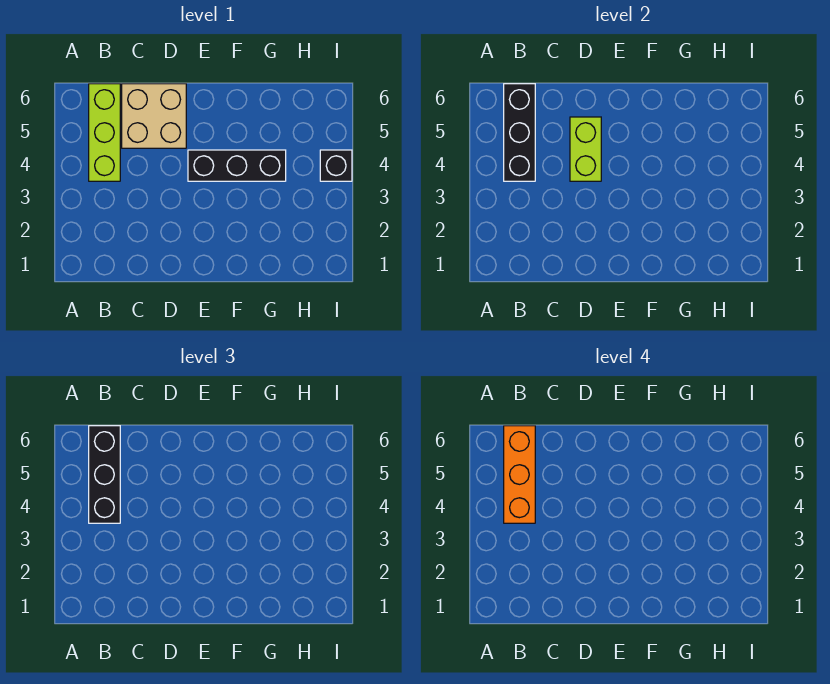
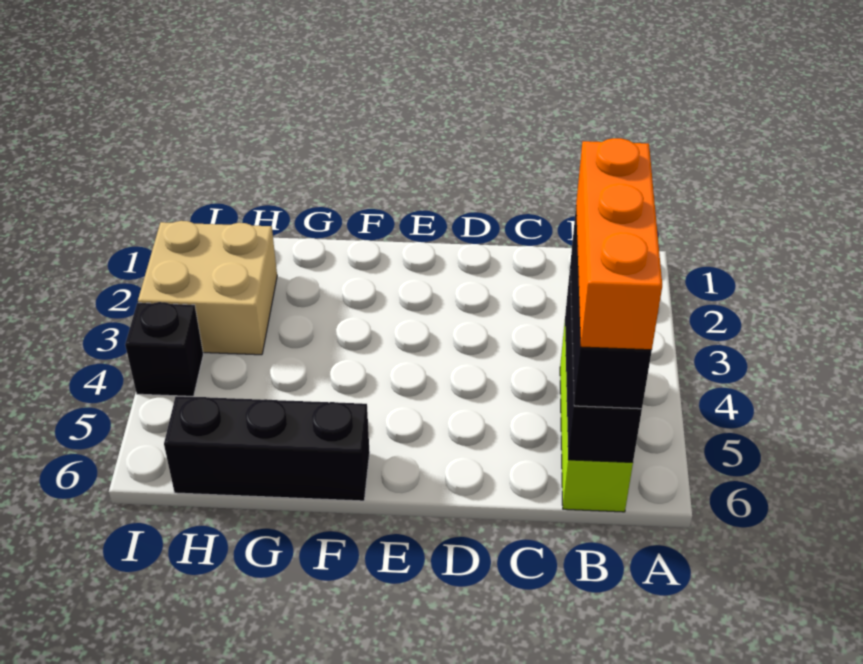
tan 2x2 brick [122,84,186,148] -> tan 2x2 brick moved to [138,221,277,355]
lime 1x2 brick [570,117,601,181] -> none
black 1x3 brick [188,150,286,181] -> black 1x3 brick moved to [164,396,370,501]

